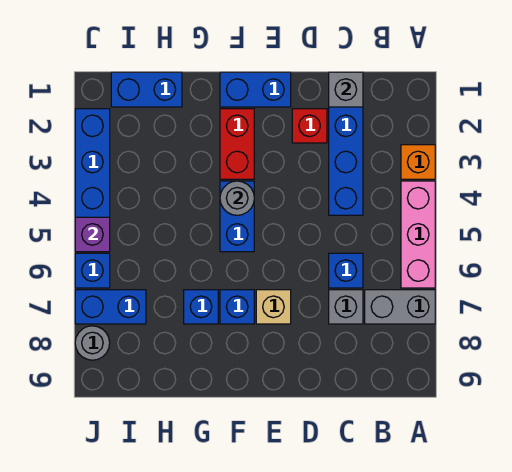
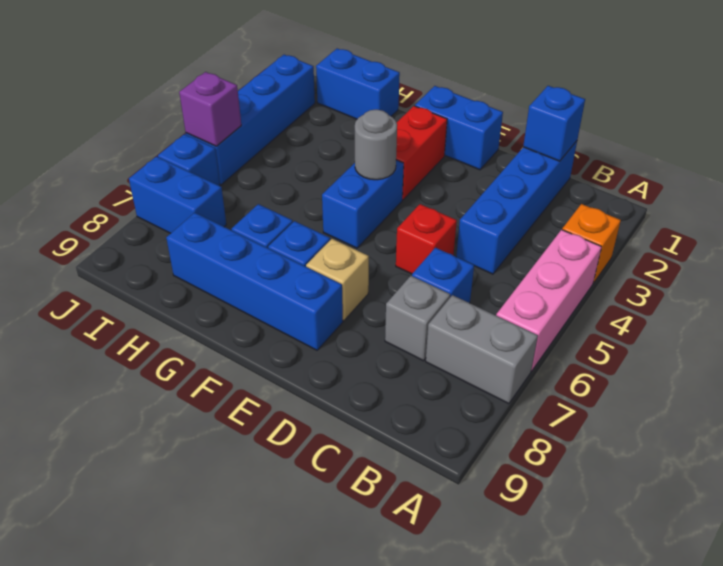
grey 1x1 brick [329,72,363,107] -> blue 1x1 brick [523,86,585,161]
red 1x1 brick [292,109,327,143] -> red 1x1 brick moved to [396,204,457,274]
none -> blue 1x4 brick [166,213,343,350]
grey 1x1 round brick [75,326,110,360] -> none

